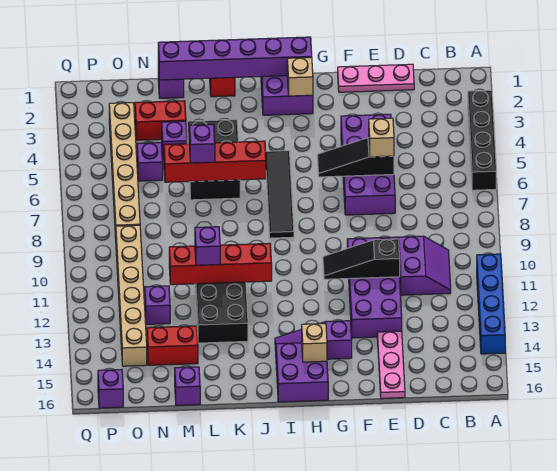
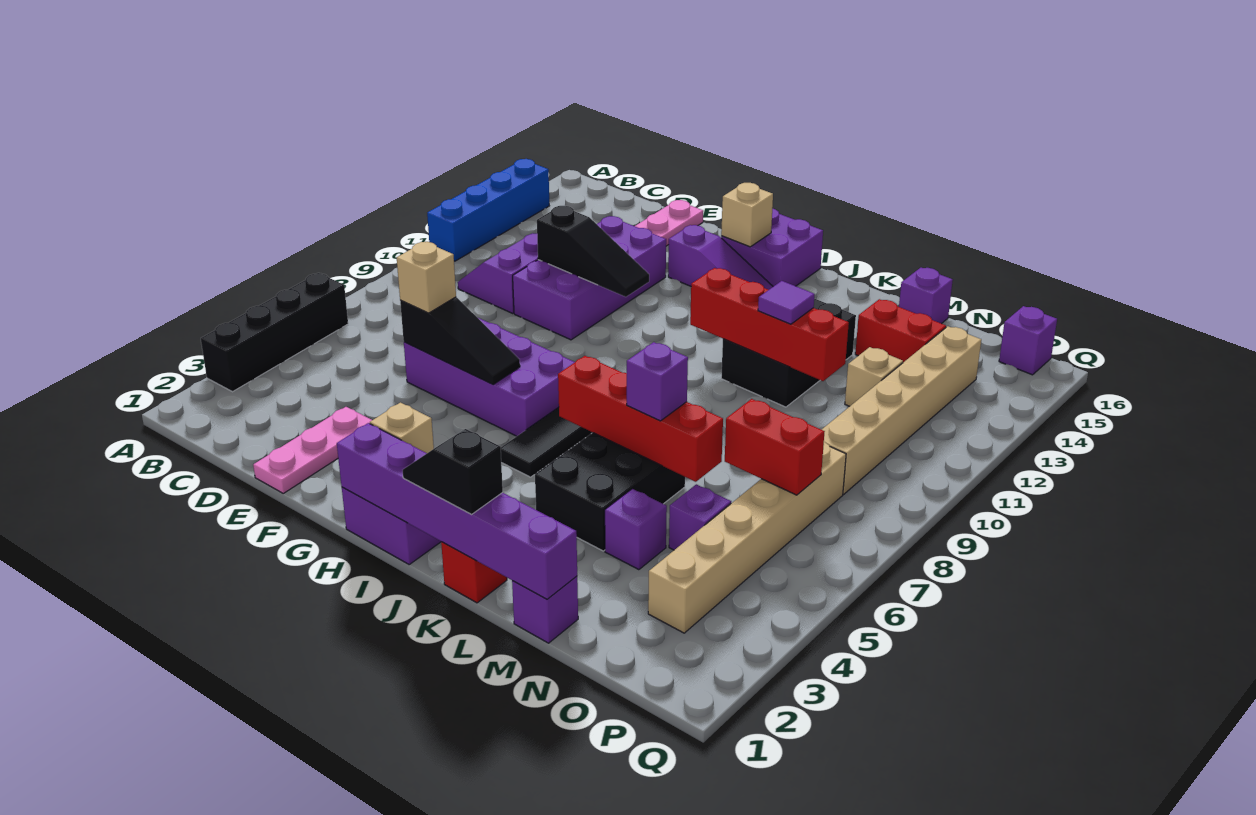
pink 1x3 plate [338,64,414,92] -> pink 1x3 plate turned to [253,407,372,493]
purple 2x4 brick [341,114,395,215] -> purple 2x4 brick turned to [404,318,575,436]
none -> black 1x2 slope [403,429,503,515]
purple 1x1 brick [195,227,220,265] -> purple 1x1 tile [758,281,815,324]
red 1x2 brick [135,101,186,140] -> red 1x2 brick moved to [725,399,825,495]
purple 1x1 brick [145,286,170,324] -> tan 1x1 brick [845,347,903,406]

